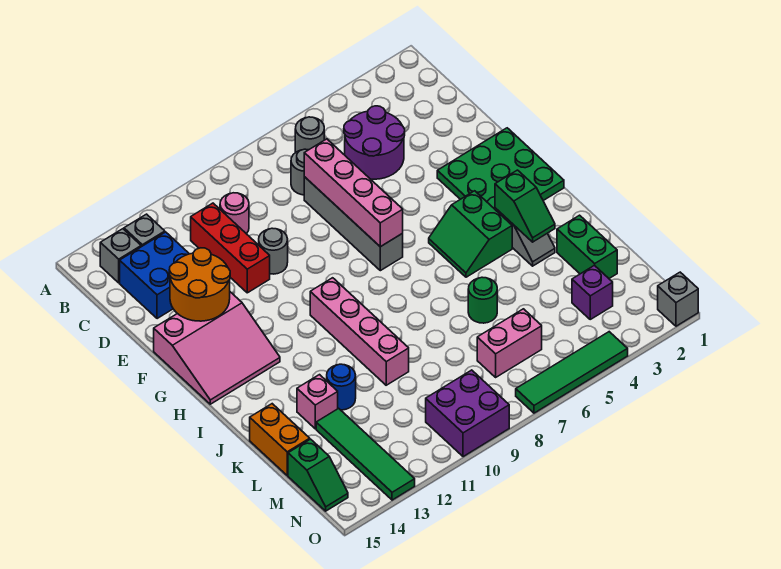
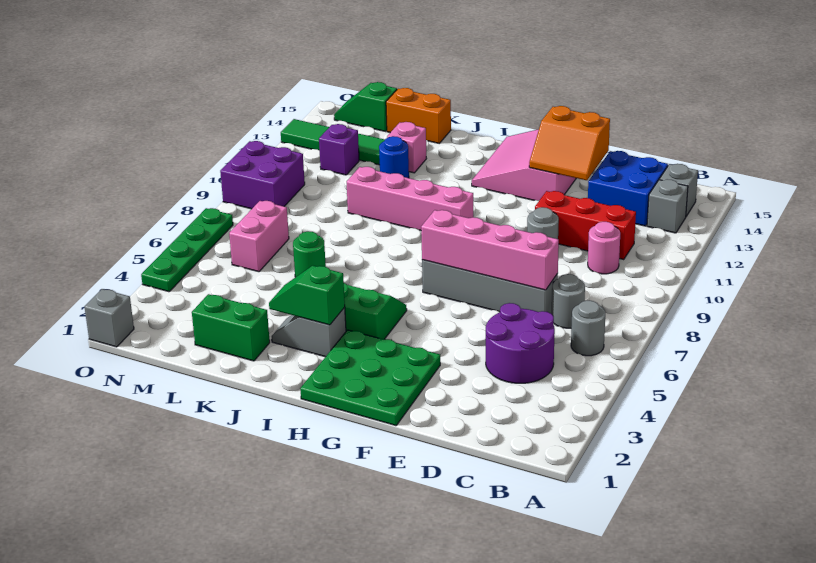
orange 2x2 round brick [169,248,230,321] -> orange 2x2 slope [529,106,610,180]
purple 1x1 brick [572,265,613,319] -> purple 1x1 brick moved to [319,124,359,175]
green 1x4 tile [516,332,628,413] -> green 1x4 plate [141,208,233,292]

